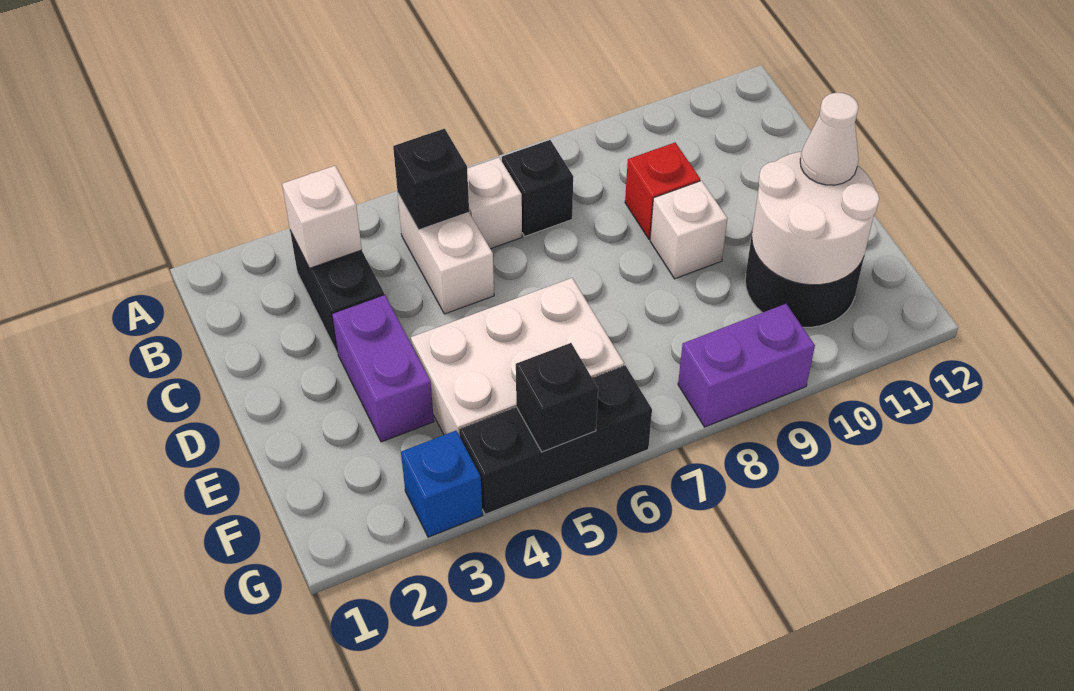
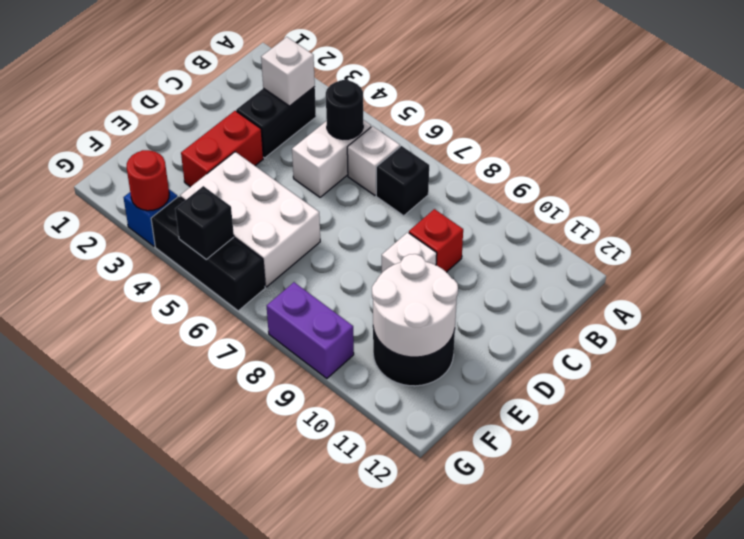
black 1x1 brick [393,129,469,230] -> black 1x1 round brick [326,80,363,139]
purple 1x2 brick [332,295,434,442] -> red 1x2 brick [181,111,263,187]
white 1x1 cone [800,93,859,185] -> none
none -> red 1x1 round brick [127,150,169,211]

